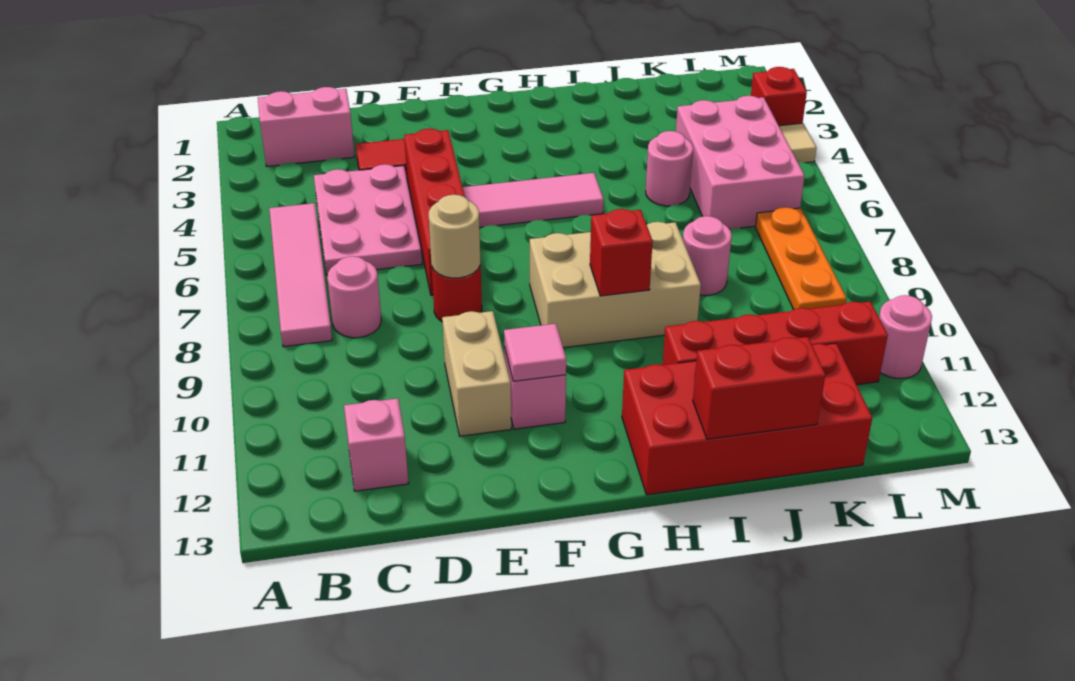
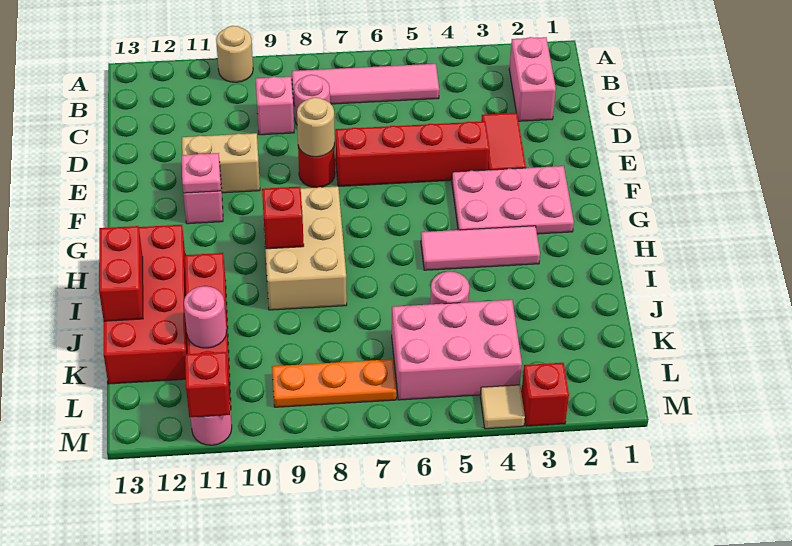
none -> tan 1x1 round brick [216,26,253,82]
pink 2x3 plate [314,164,422,275] -> pink 2x3 plate moved to [452,166,574,234]
pink 1x1 brick [344,398,409,491] -> pink 1x1 brick moved to [256,77,294,135]
pink 1x3 tile [463,173,604,228] -> pink 1x3 tile turned to [421,226,540,270]
pink 1x1 tile [504,324,566,381] -> pink 1x1 plate [182,153,221,193]
pink 1x1 round brick [683,216,732,295] -> pink 1x1 round brick moved to [184,286,227,348]
none -> red 1x1 brick [185,352,230,417]

